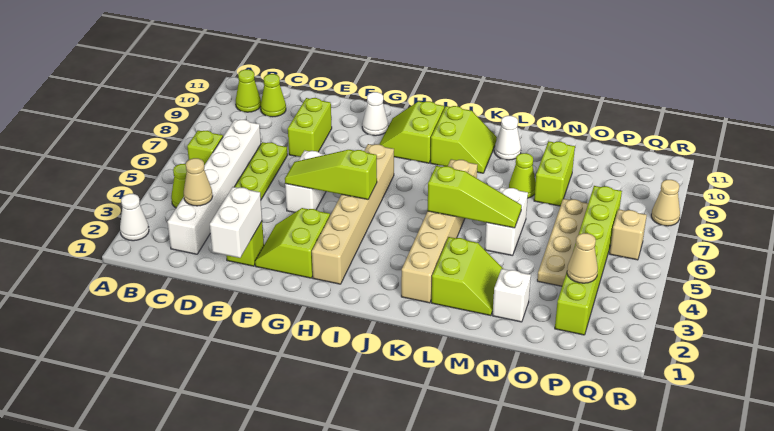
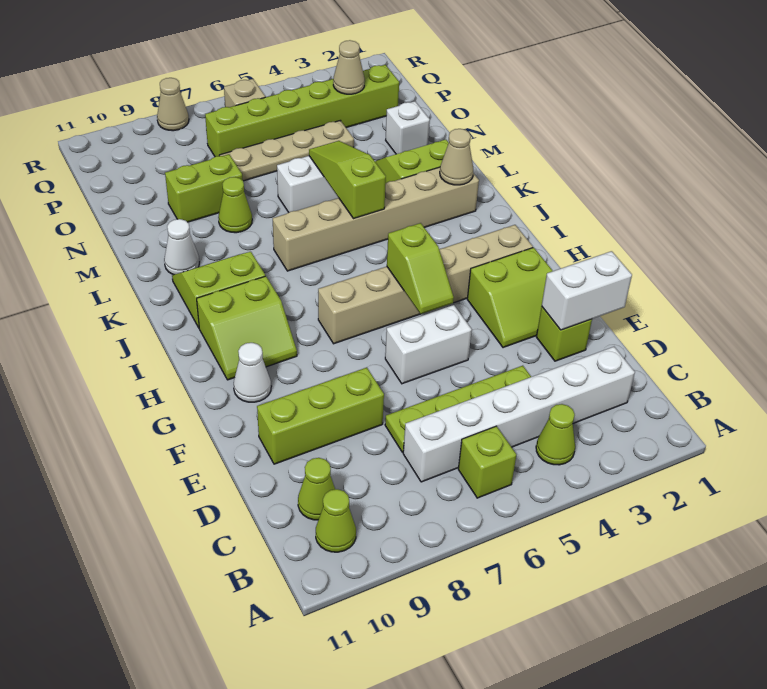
white 1x1 cone [120,194,149,241] -> none
tan 1x1 cone [184,158,213,206] -> tan 1x1 cone moved to [440,129,473,185]
lime 1x2 brick [288,98,332,157] -> lime 1x3 brick [257,368,384,464]
lime 1x3 slope [285,150,377,199] -> lime 1x2 slope [387,223,454,314]

